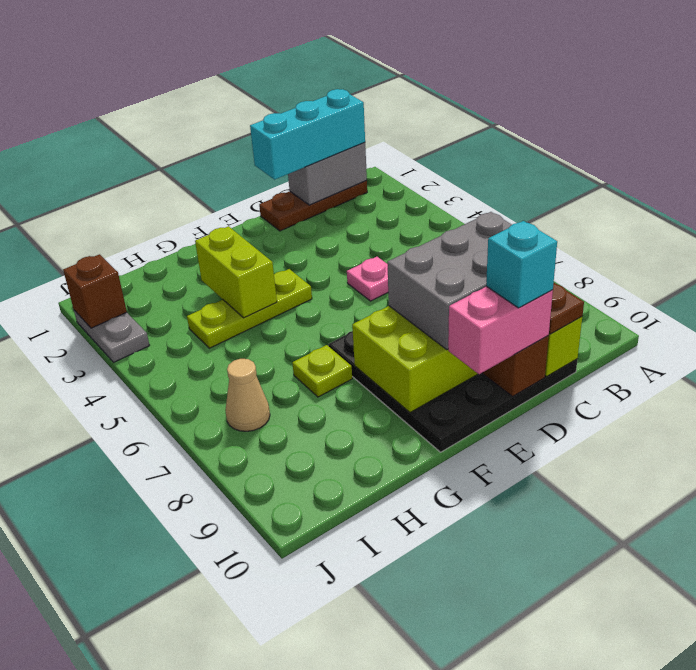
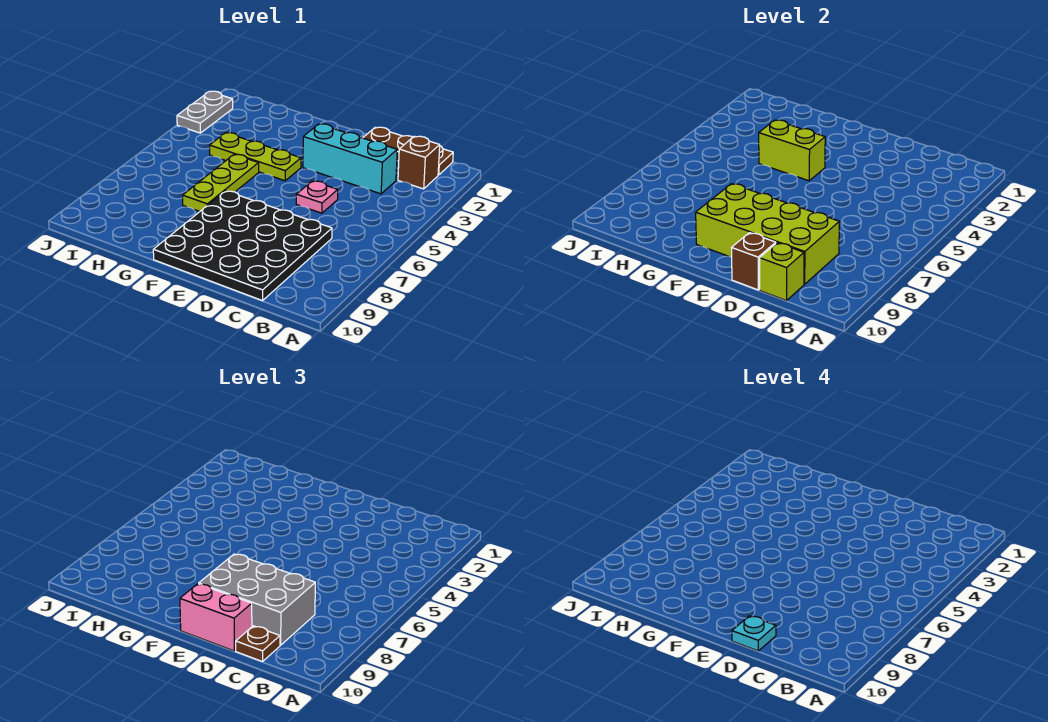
grey 1x2 brick [288,143,367,205] -> none
cyan 1x3 brick [250,89,365,180] -> cyan 1x3 brick moved to [303,124,397,194]
cyan 1x1 brick [486,221,557,308] -> cyan 1x1 plate [732,616,776,651]
lime 1x2 brick [195,226,277,318] -> lime 1x2 brick turned to [759,120,825,181]
lime 1x1 plate [292,345,352,397] -> lime 1x3 plate [183,154,259,211]
tan 1x1 cone [225,359,270,431] -> none
brown 1x1 brick [63,254,127,328] -> brown 1x1 brick moved to [398,136,440,189]

